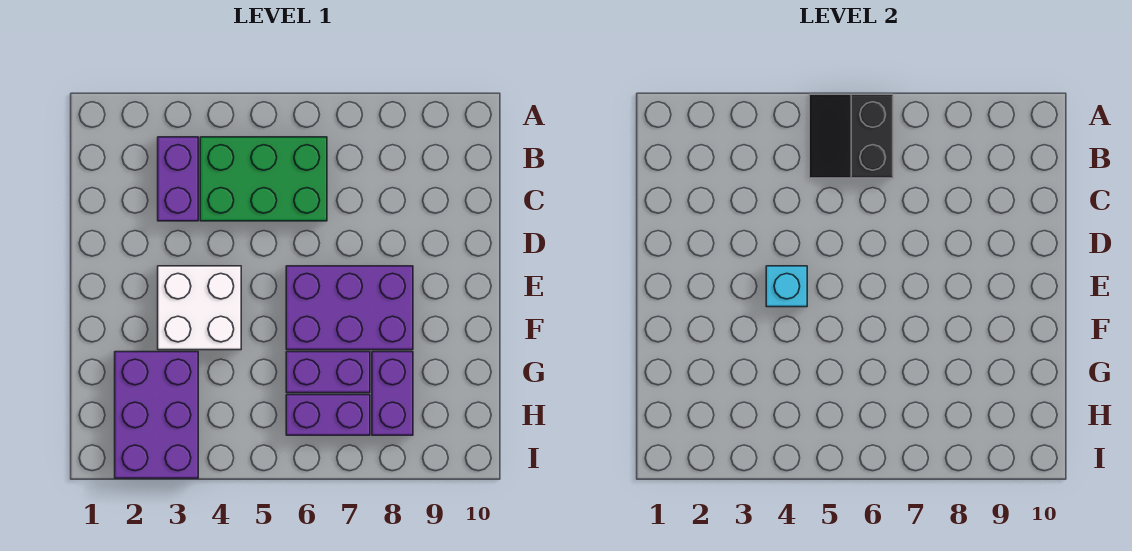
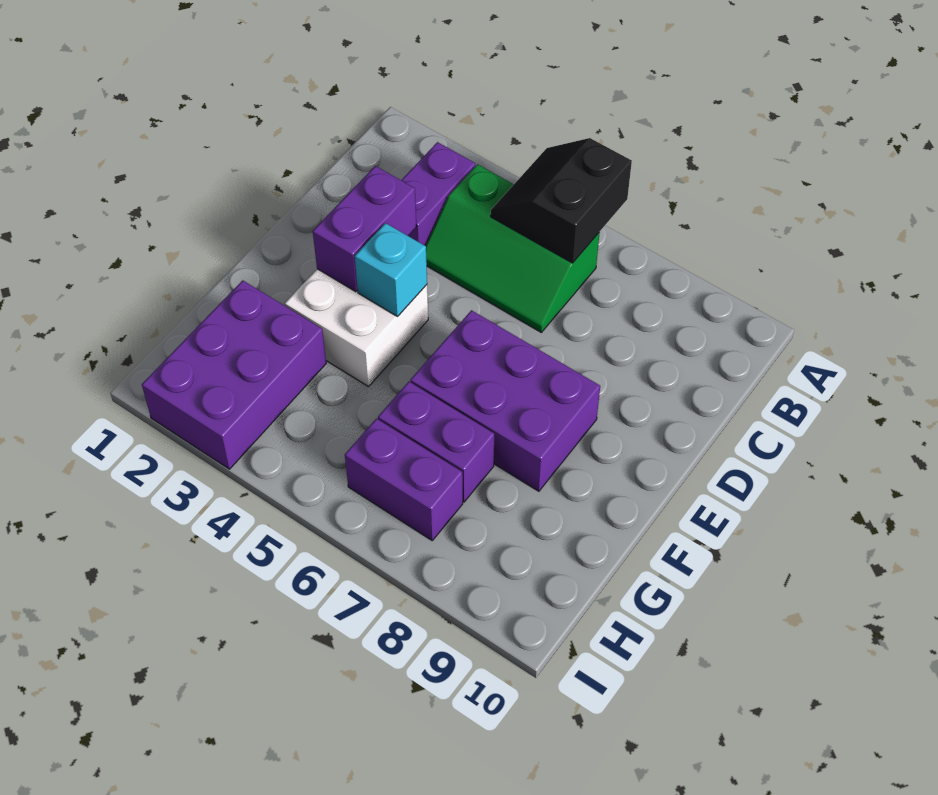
green 2x3 brick [200,137,327,221] -> green 2x3 slope [426,164,600,332]
purple 1x2 brick [372,352,413,435] -> purple 1x2 brick moved to [313,166,416,292]

